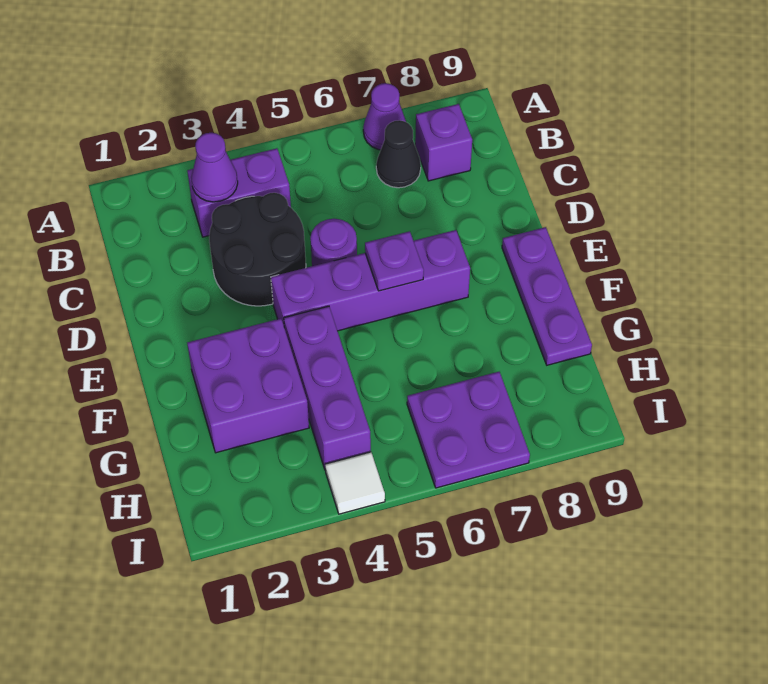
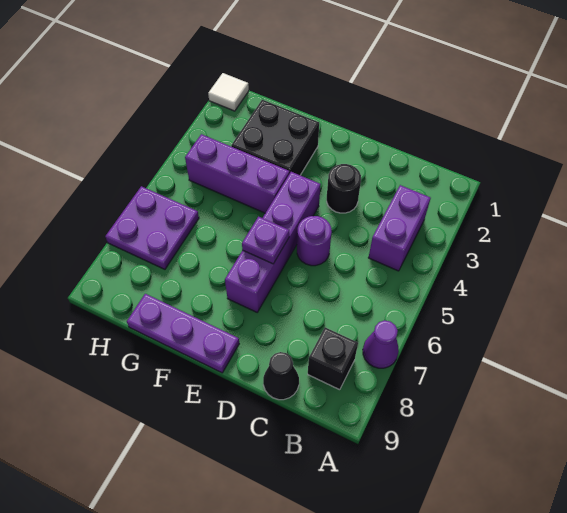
purple 1x1 cone [191,133,238,202] -> none
black 1x1 cone [376,120,421,188] -> black 1x1 cone moved to [263,352,299,400]
purple 1x1 brick [415,104,472,181] -> black 1x1 brick [308,328,358,390]
black 2x2 round brick [209,193,306,306] -> black 1x1 round brick [327,164,361,213]
purple 2x2 brick [187,319,309,453] -> black 2x2 brick [231,100,319,175]
white 1x1 tile [325,452,385,514] -> white 1x1 tile moved to [208,73,249,111]

